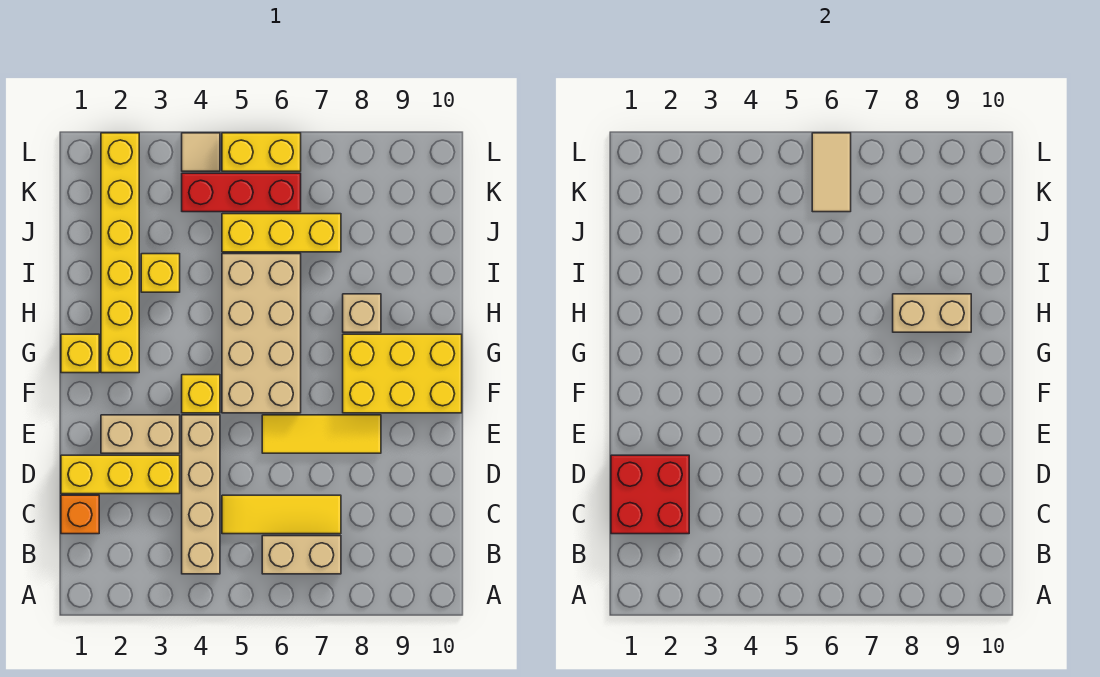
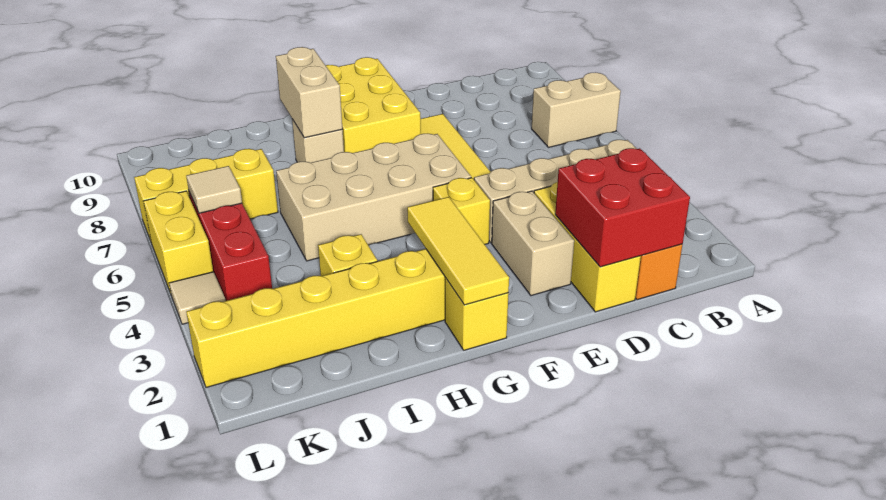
tan 1x2 brick [262,536,341,574] -> tan 1x2 brick turned to [531,72,621,147]
yellow 1x3 tile [222,495,341,534] -> yellow 1x3 tile moved to [407,197,509,305]
yellow 1x3 brick [222,214,341,252] -> yellow 1x3 brick turned to [134,149,278,241]
tan 1x2 tile [812,133,851,212] -> tan 1x1 tile [186,166,242,213]

